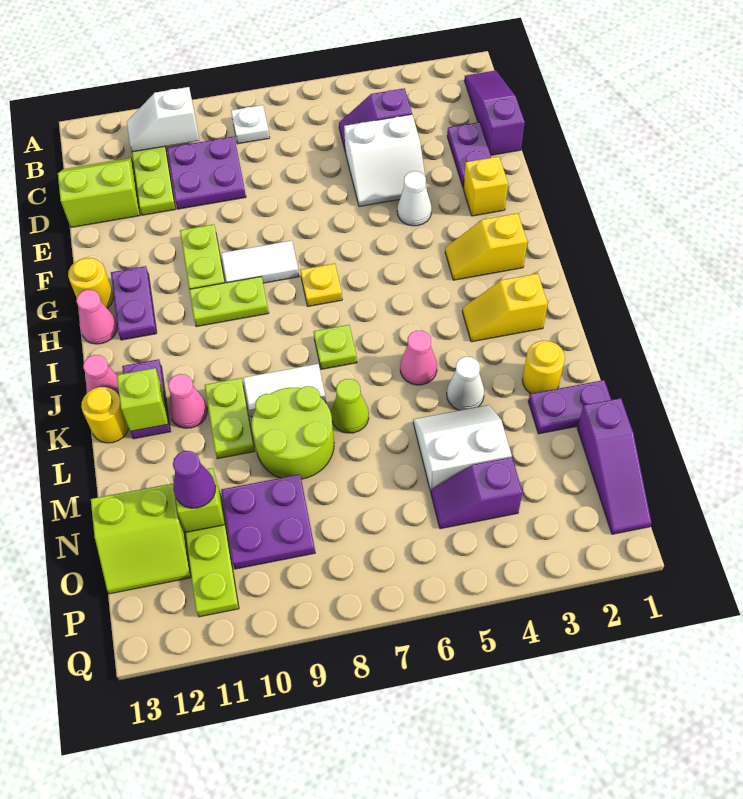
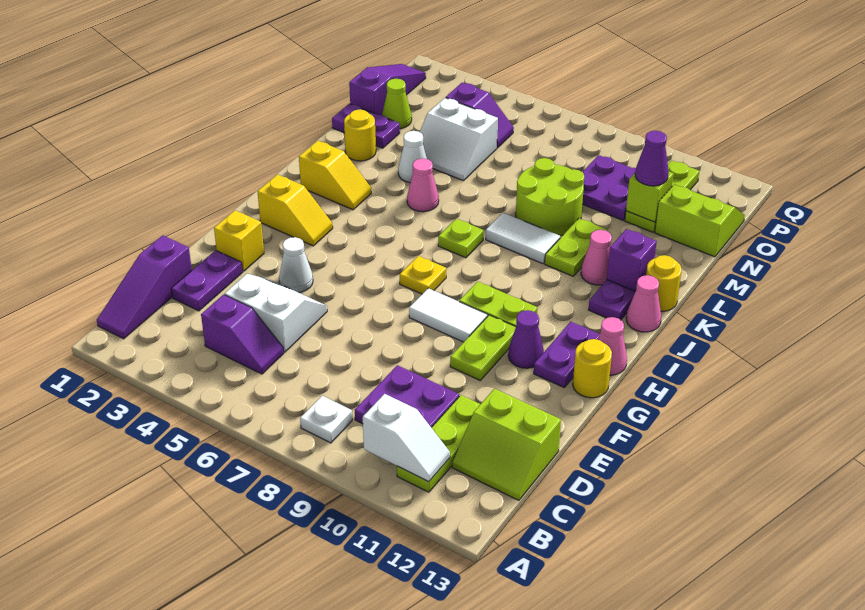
none -> purple 1x1 cone [508,310,544,368]
lime 1x1 brick [117,368,168,432] -> purple 1x1 brick [607,229,657,291]
lime 1x1 cone [331,379,369,433] -> lime 1x1 cone moved to [382,79,412,129]

